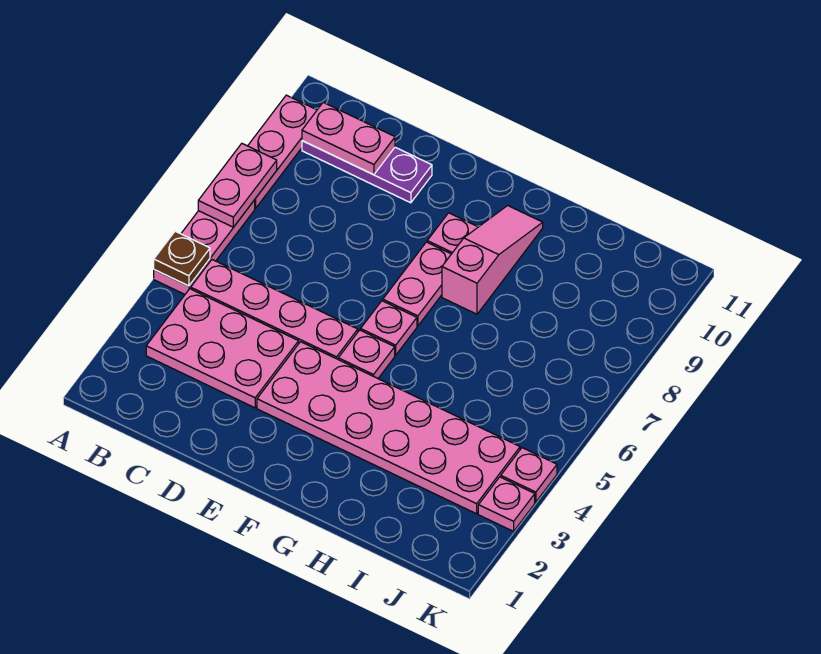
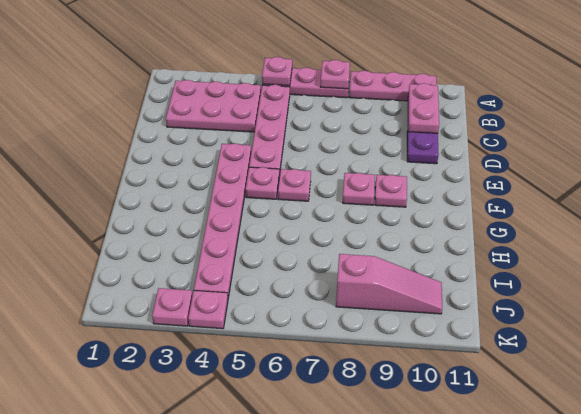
brown 1x1 plate [154,231,210,286] -> pink 1x1 plate [262,57,292,86]
pink 1x2 plate [198,144,277,227] -> pink 1x1 plate [321,60,350,89]
pink 2x3 plate [146,289,299,408] -> pink 2x3 plate turned to [166,80,261,132]
pink 2x6 plate [257,342,520,514] -> pink 1x6 plate [194,143,251,298]
pink 1x2 plate [383,242,451,326] -> pink 1x1 plate [343,173,375,205]
pink 1x3 slope [442,206,543,314] -> pink 1x3 slope moved to [336,254,442,314]

